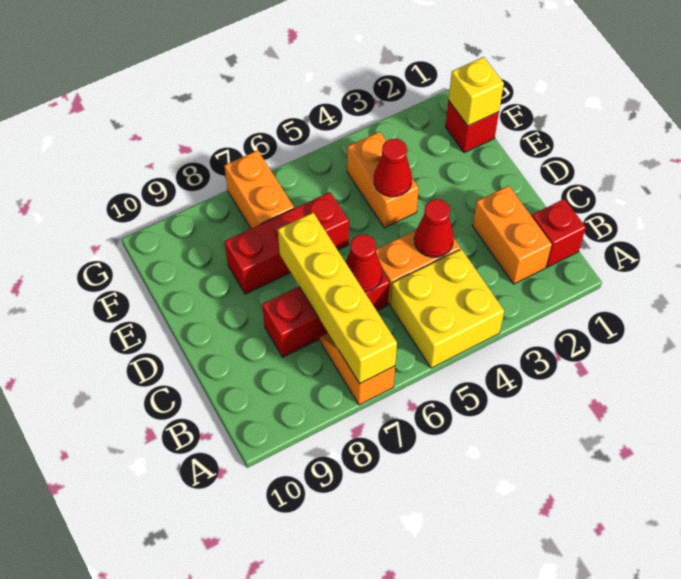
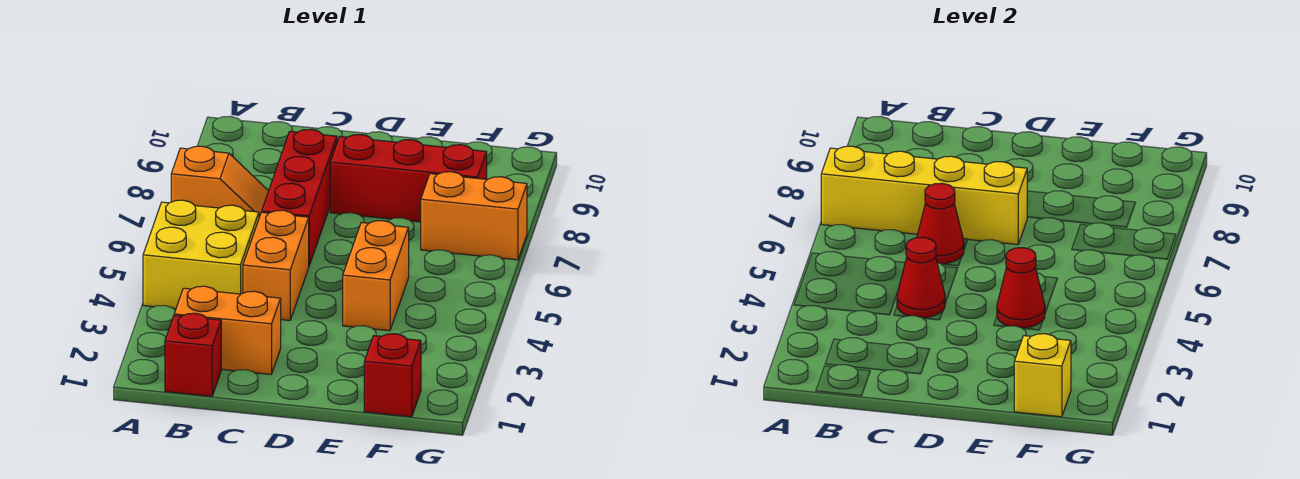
orange 1x2 brick [347,132,419,228] -> orange 1x2 brick turned to [343,221,409,331]
red 1x3 brick [225,192,349,294] -> red 1x3 brick turned to [330,135,487,222]

